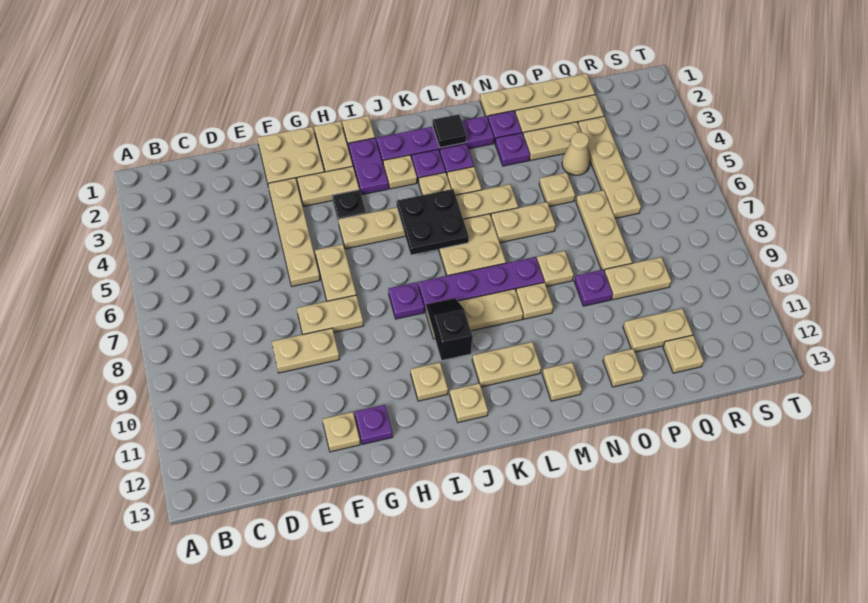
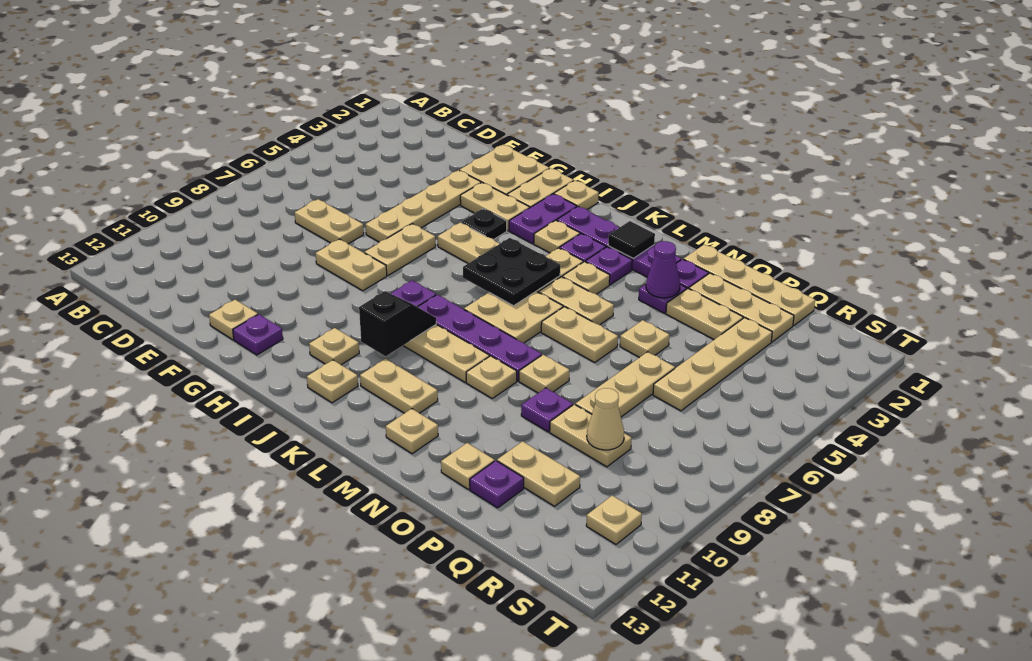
tan 1x2 plate [272,328,339,373] -> tan 1x2 plate moved to [295,199,364,244]
none -> purple 1x1 cone [646,241,680,298]
tan 1x1 cone [562,132,590,175] -> tan 1x1 cone moved to [587,388,624,450]
none -> purple 1x1 plate [470,461,524,508]
tan 1x1 plate [663,335,704,373] -> tan 1x1 plate moved to [586,496,642,544]

